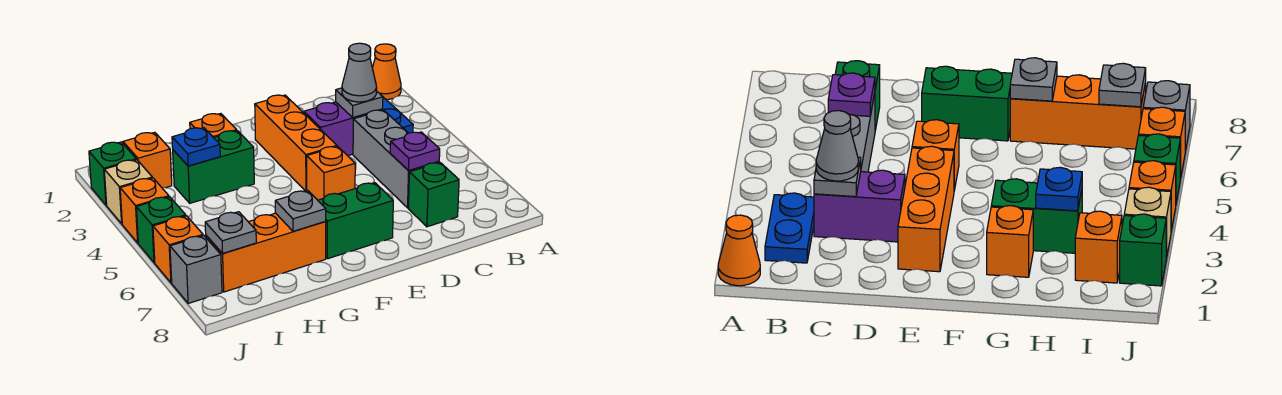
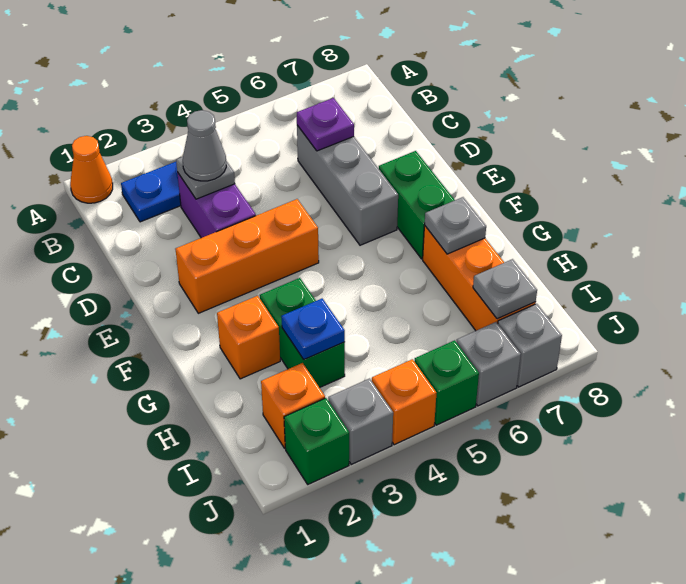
grey 1x3 brick [353,110,439,208] -> grey 1x3 brick turned to [297,125,398,245]
green 1x1 brick [408,162,459,227] -> none
orange 1x1 brick [307,146,355,200] -> none
tan 1x1 brick [104,160,152,224] -> grey 1x1 brick [328,378,393,464]
orange 1x1 brick [153,216,203,283] -> grey 1x1 brick [456,322,521,406]

